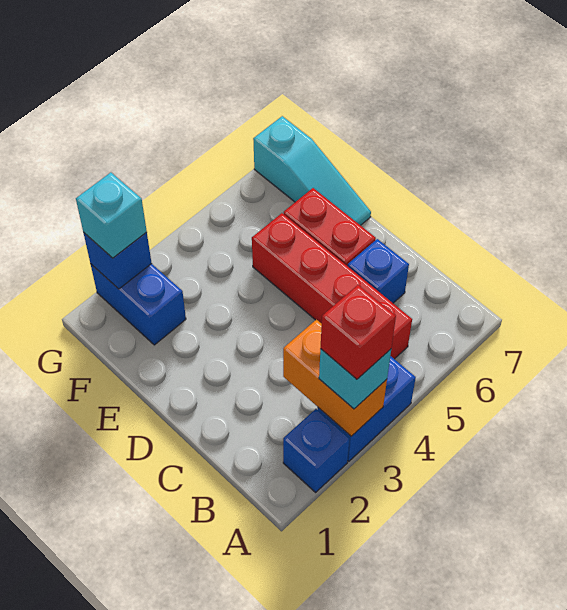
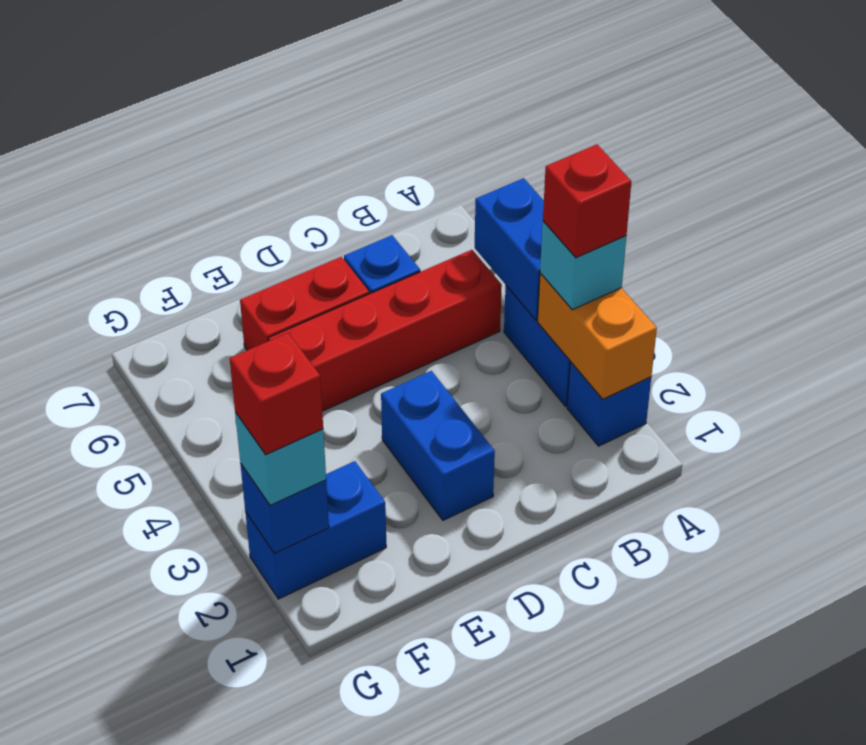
orange 1x2 brick [283,320,387,436] -> orange 1x2 brick turned to [538,273,657,399]
none -> blue 1x2 brick [475,178,544,320]
none -> blue 1x2 brick [381,371,495,520]
cyan 1x3 slope [253,116,371,225] -> none
none -> red 1x1 brick [230,333,323,455]

